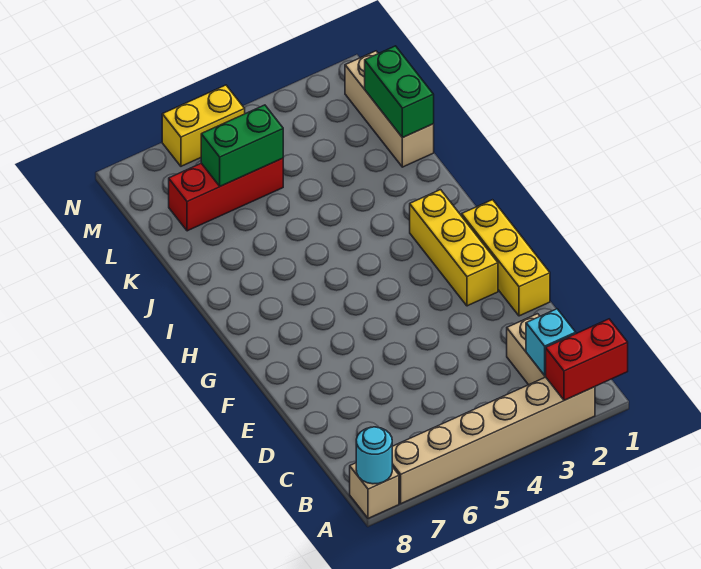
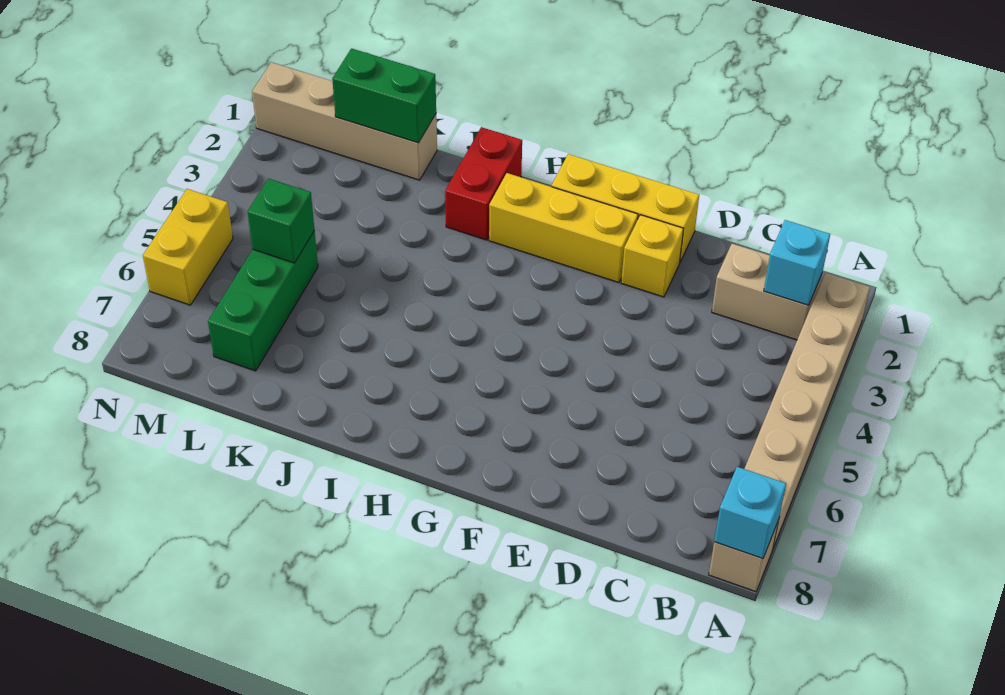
red 1x2 brick [545,319,628,400] -> red 1x2 brick moved to [445,127,522,240]
cyan 1x1 round brick [356,427,392,484] -> cyan 1x1 brick [714,467,786,559]
none -> yellow 1x1 brick [621,215,683,297]
tan 1x3 brick [345,51,434,167] -> tan 1x4 brick [252,62,437,180]
red 1x3 brick [169,158,283,231] -> green 1x3 brick [208,231,318,371]
green 1x2 brick [201,105,283,186] -> green 1x1 brick [248,179,315,263]

